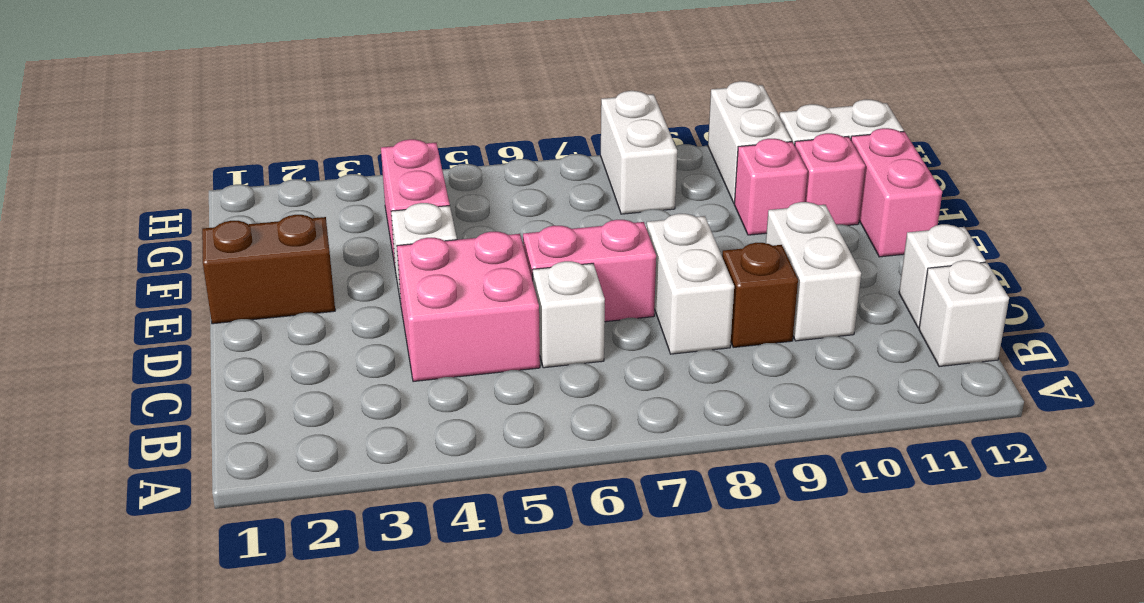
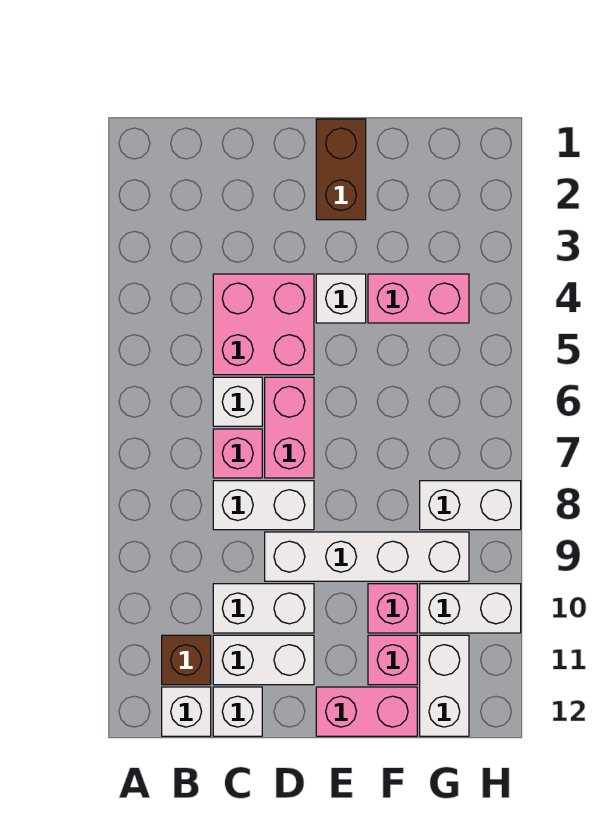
none -> pink 1x1 brick [213,429,262,478]
brown 1x1 brick [722,243,798,347] -> brown 1x1 brick moved to [162,635,211,685]
none -> white 1x2 brick [213,635,314,685]
none -> white 1x4 brick [265,532,469,581]

